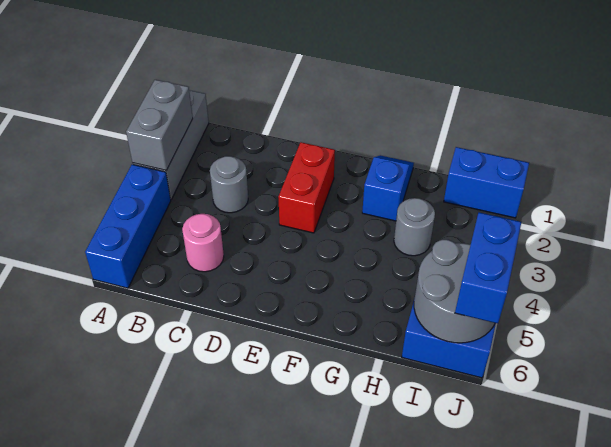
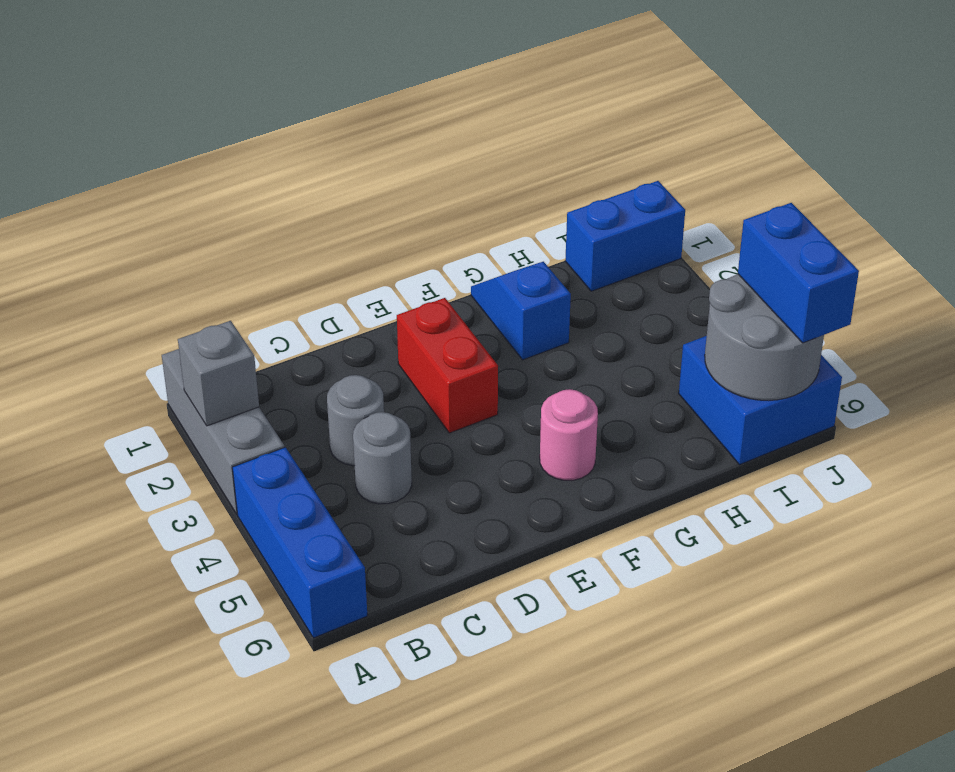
grey 1x2 brick [126,80,193,171] -> grey 1x1 brick [178,321,259,426]
pink 1x1 round brick [182,214,224,272] -> pink 1x1 round brick moved to [540,389,598,480]
grey 1x1 round brick [394,198,435,256] -> grey 1x1 round brick moved to [353,412,412,504]

